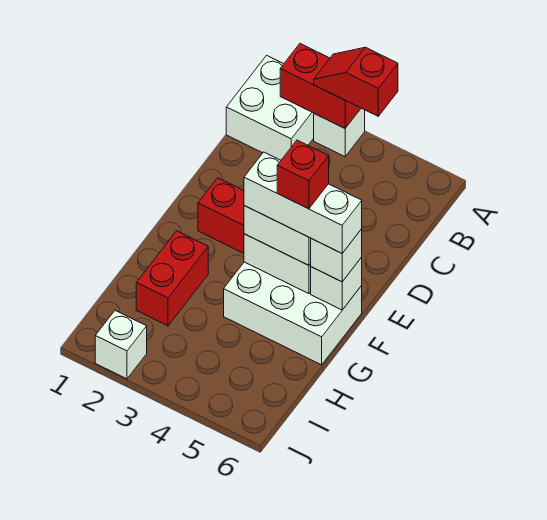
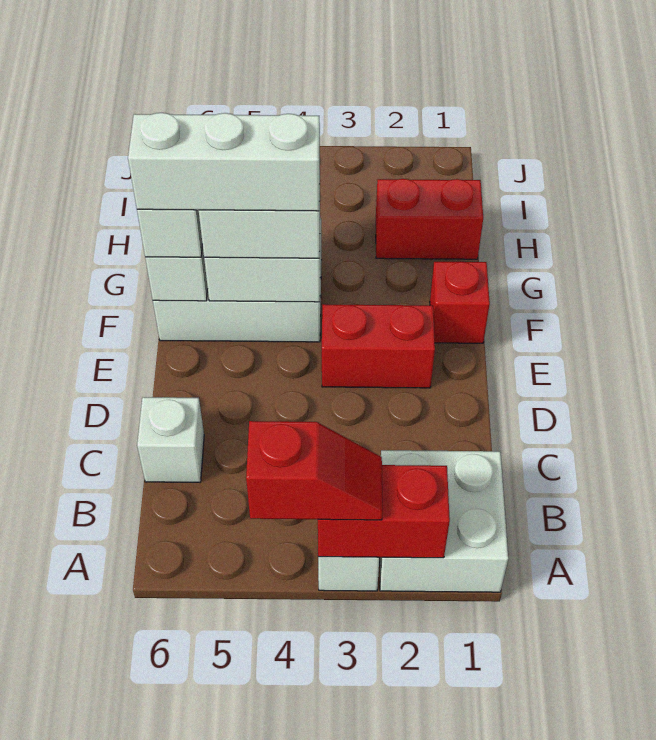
red 1x1 brick [277,140,329,209] -> red 1x1 brick moved to [430,262,490,343]
red 1x2 brick [136,231,208,326] -> red 1x2 brick turned to [376,179,483,259]
white 1x1 brick [95,311,147,379] -> white 1x1 brick moved to [137,397,204,482]

